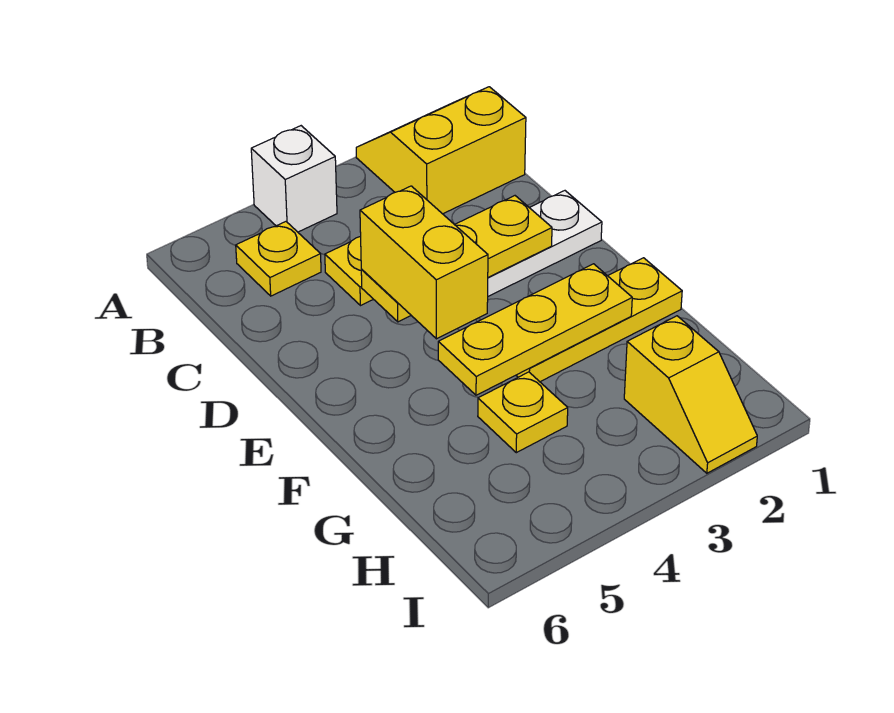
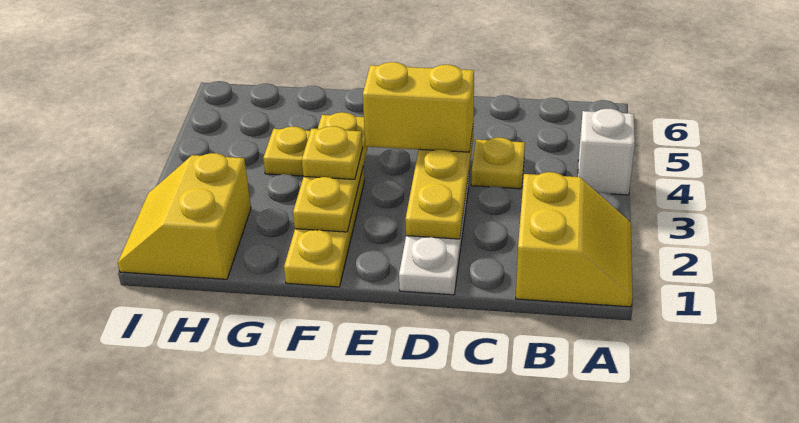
yellow 1x1 plate [236,222,321,296] -> yellow 1x1 plate moved to [302,126,363,179]
yellow 1x2 slope [624,316,757,473] -> yellow 2x2 slope [118,153,251,279]

